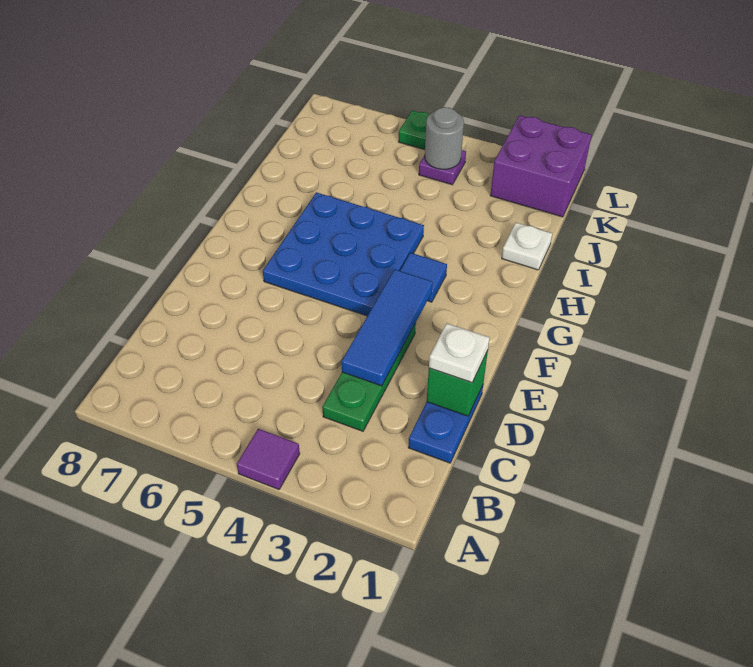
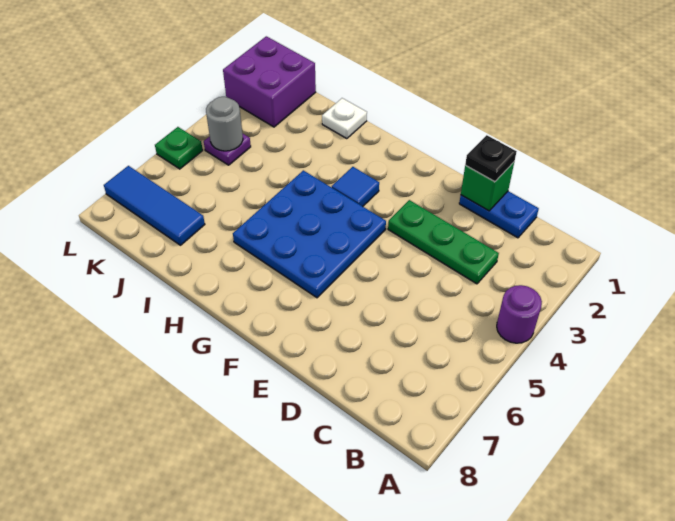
purple 1x1 tile [237,429,300,489] -> purple 1x1 round brick [497,285,542,343]
white 1x1 plate [429,323,490,383] -> black 1x1 plate [465,135,517,182]
blue 1x3 tile [341,269,432,386] -> blue 1x3 tile moved to [104,166,205,245]

